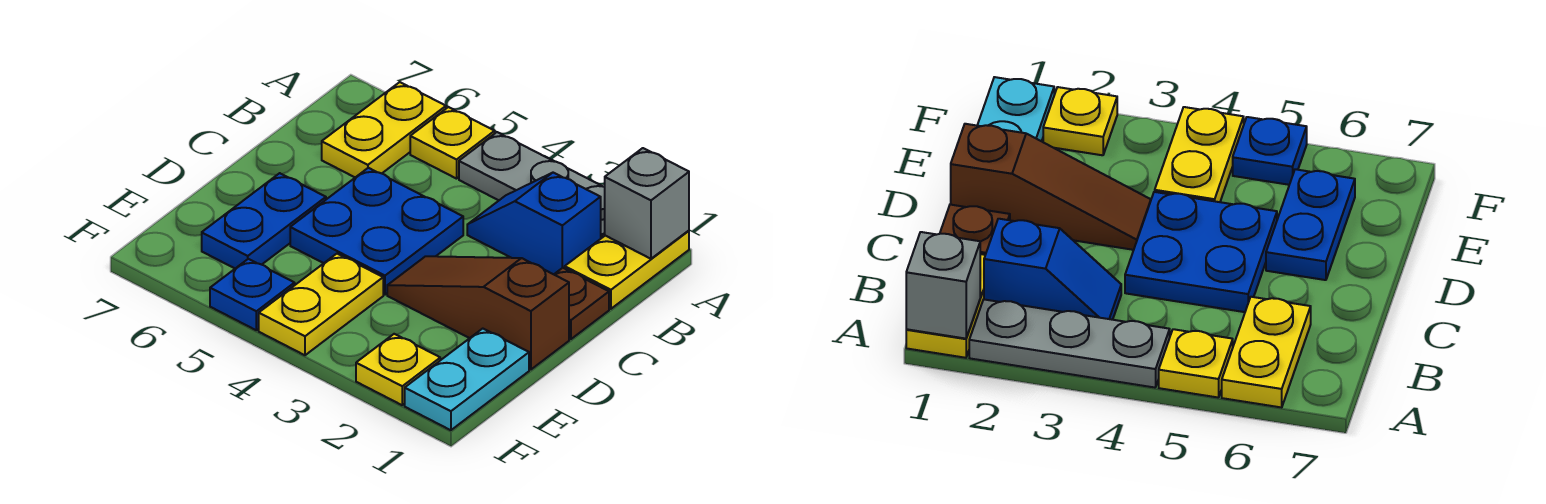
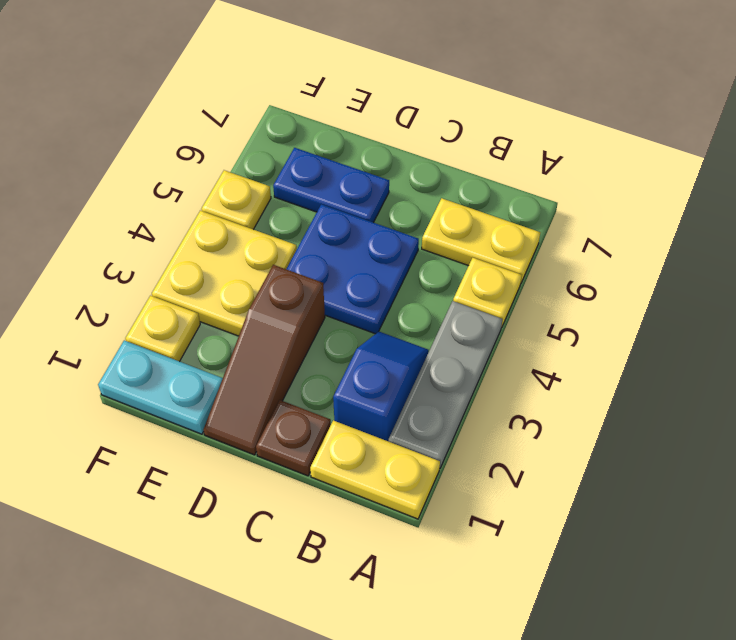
grey 1x1 brick [605,148,689,259] -> none
brown 1x3 slope [387,256,569,369] -> brown 1x3 slope turned to [203,265,325,455]
yellow 1x2 plate [259,254,383,355] -> yellow 2x2 plate [152,211,297,336]
blue 1x1 plate [210,259,295,330] -> yellow 1x1 plate [202,170,271,229]

